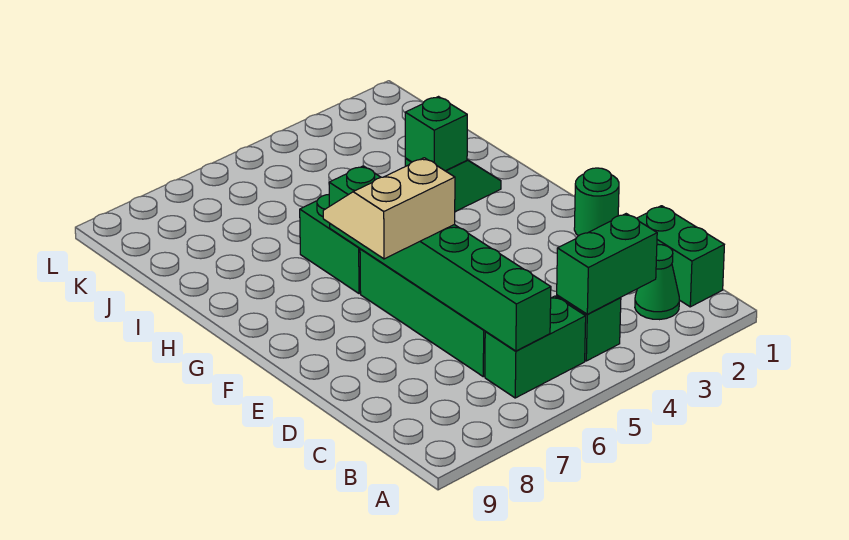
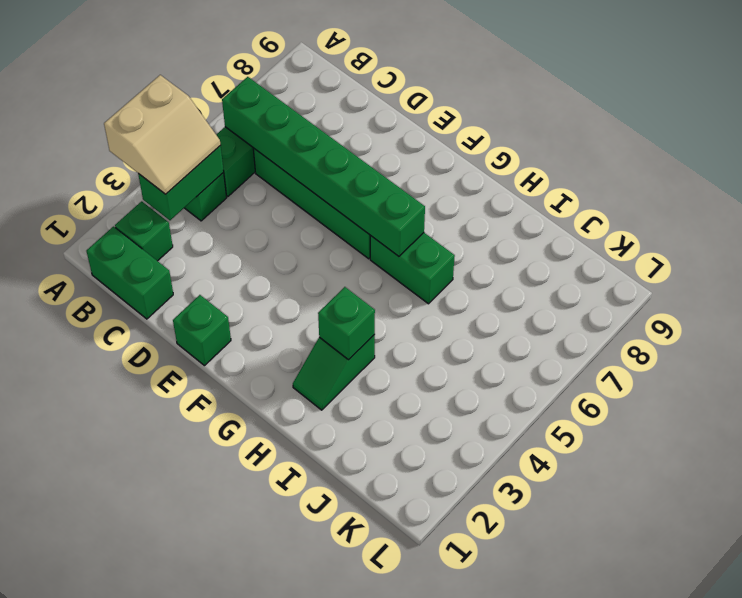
green 1x1 cone [635,244,679,320] -> green 1x1 brick [115,201,173,261]
green 1x1 round brick [574,168,619,236] -> green 1x1 brick [173,295,231,366]
tan 2x2 slope [323,158,455,259] -> tan 2x2 slope moved to [104,75,220,194]

